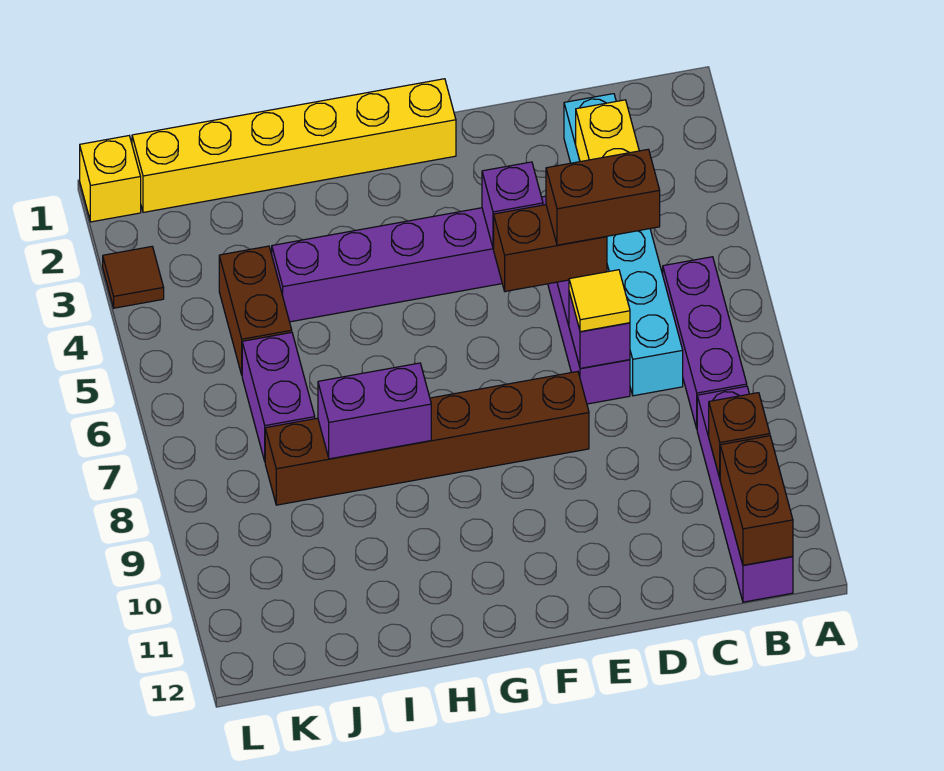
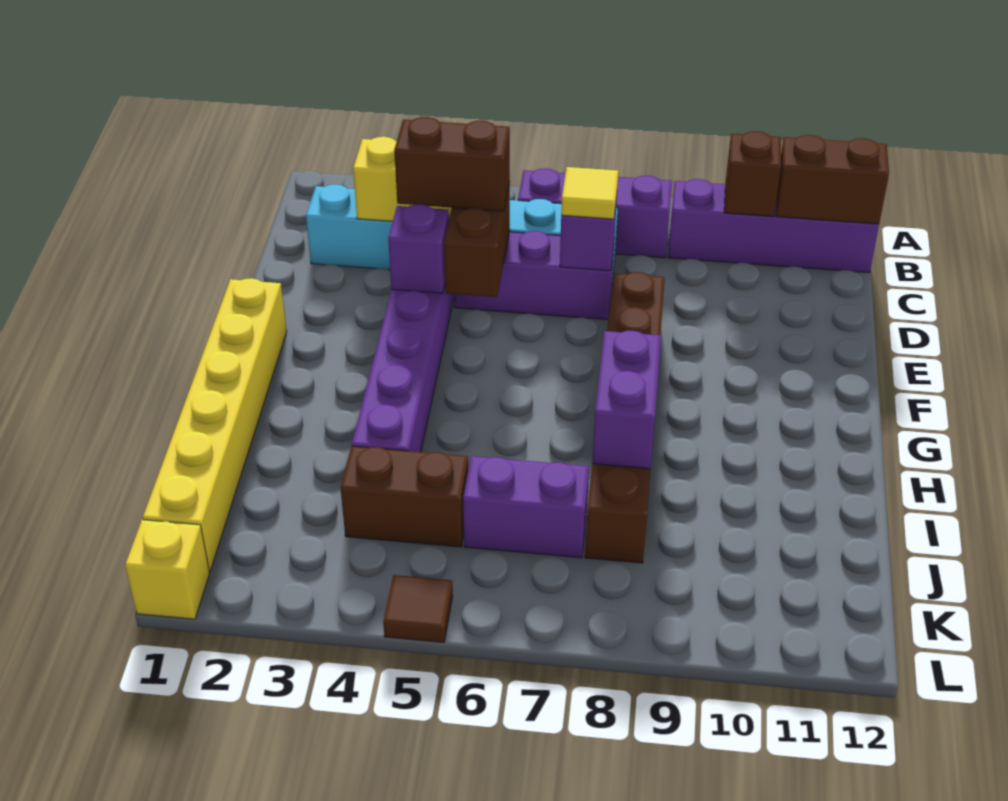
brown 1x2 brick [546,149,660,245] -> brown 1x2 brick turned to [394,117,510,211]
brown 1x1 tile [103,247,164,308] -> brown 1x1 tile moved to [383,575,453,643]

